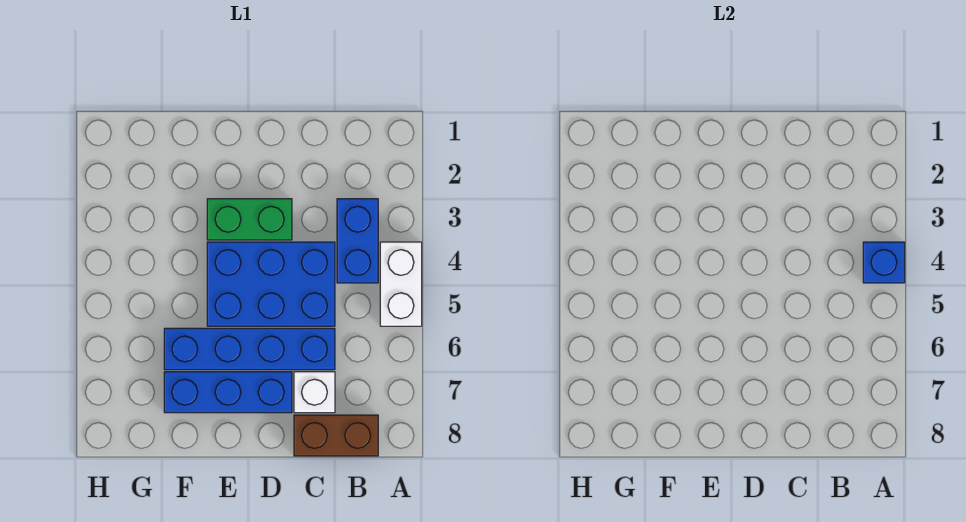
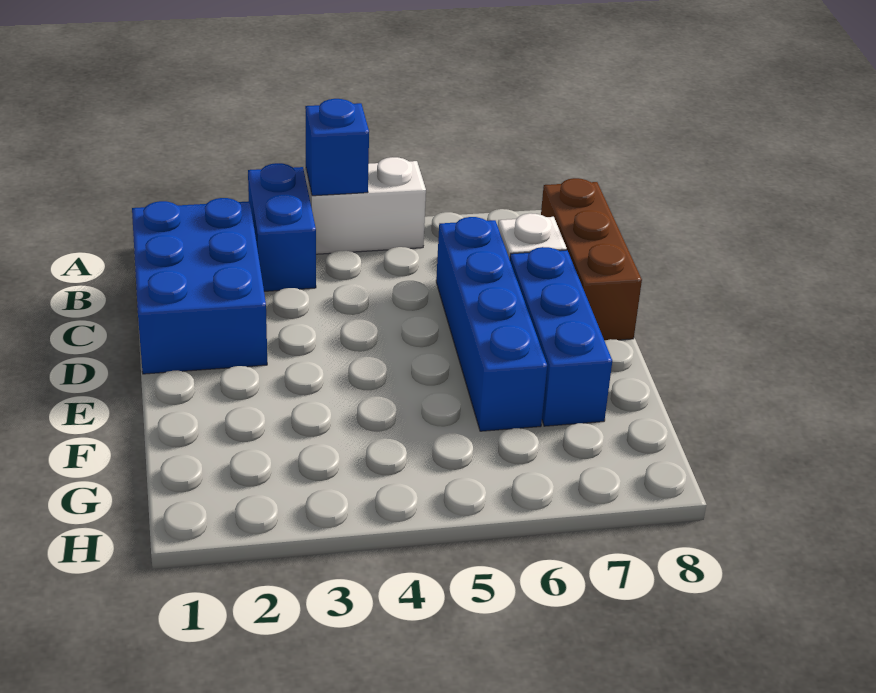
blue 1x2 brick [337,199,378,283] -> blue 1x2 brick turned to [248,163,316,291]
brown 1x2 brick [294,415,378,456] -> brown 1x3 brick [541,178,642,341]
blue 2x3 brick [207,242,335,326] -> blue 2x3 brick moved to [132,198,267,374]
green 1x2 brick [207,199,292,240] -> none

